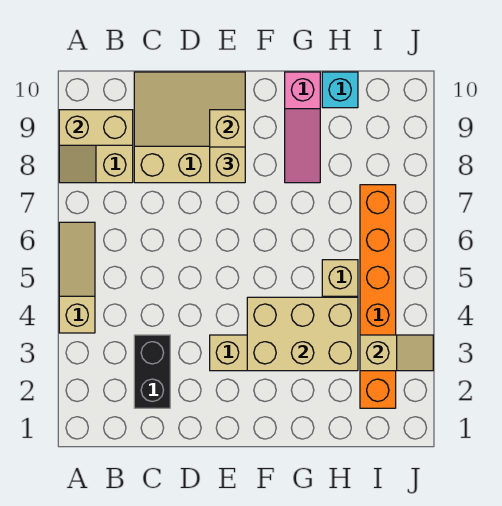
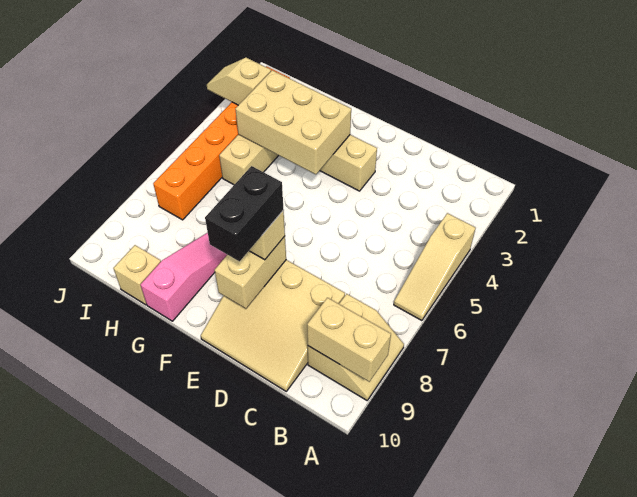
black 1x2 brick [134,335,170,408] -> black 1x2 brick moved to [205,166,284,261]
cyan 1x1 brick [322,72,358,108] -> tan 1x1 brick [114,245,161,305]

